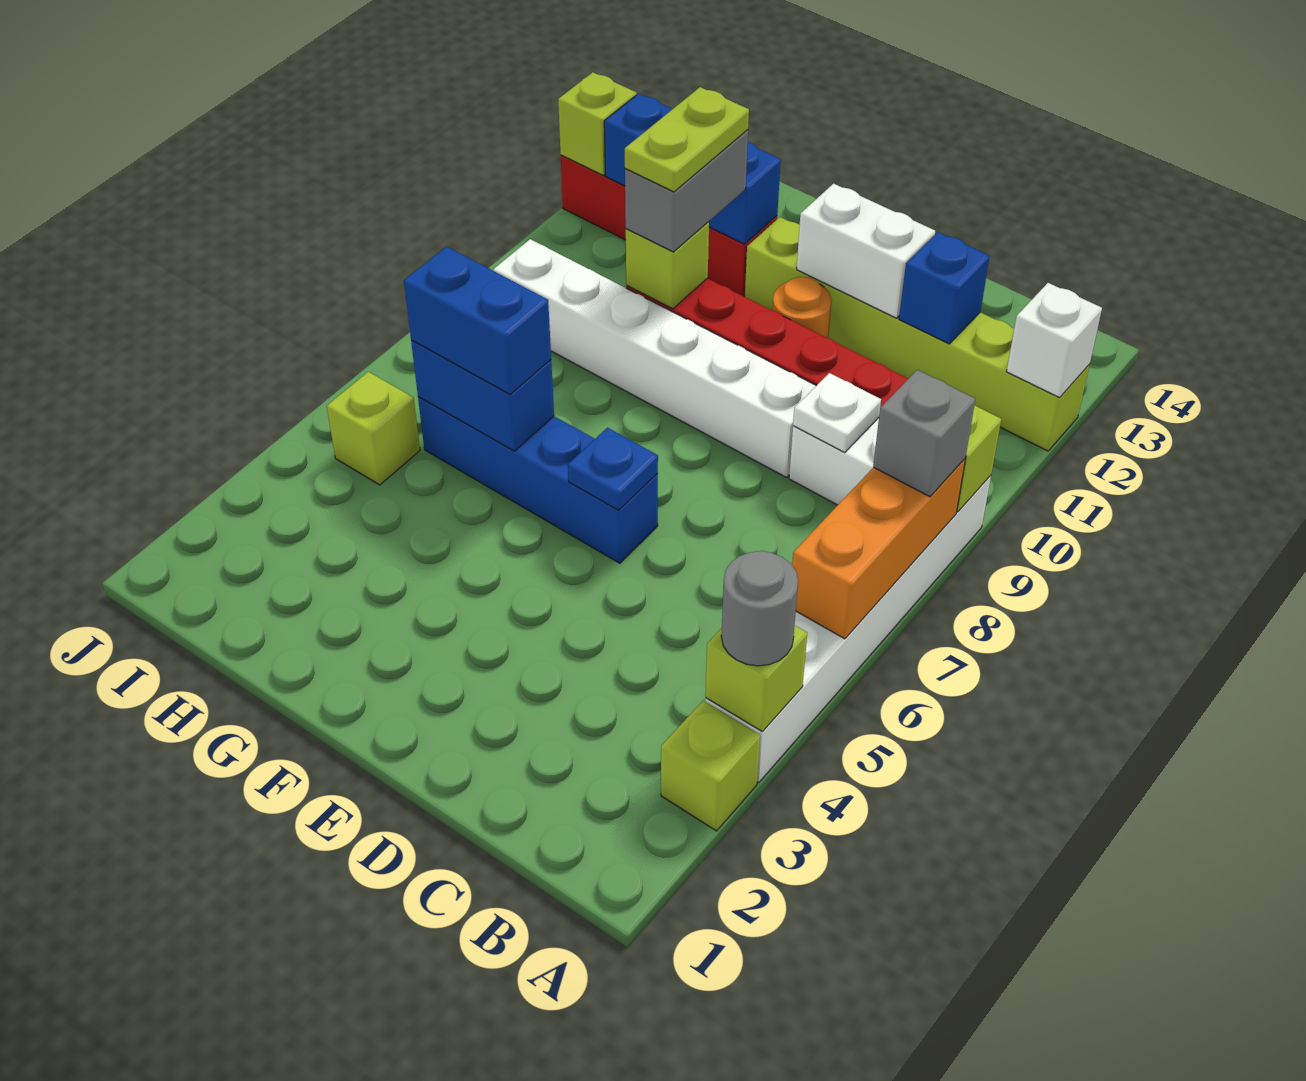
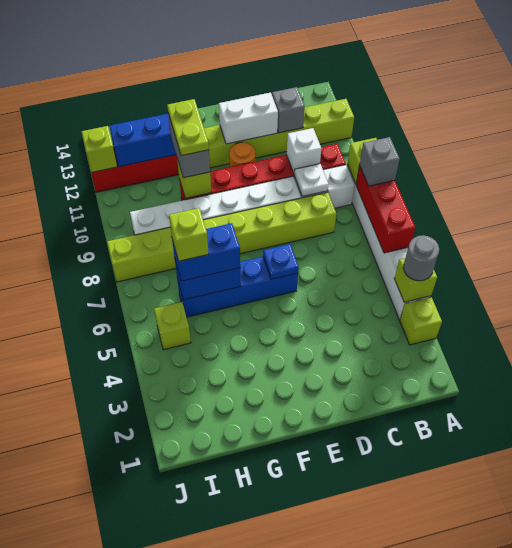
orange 1x3 brick [792,459,965,639] -> red 1x3 brick [356,166,415,253]
white 1x1 brick [1007,283,1102,398] -> white 1x1 brick moved to [287,128,321,174]
none -> lime 1x8 brick [107,192,336,282]
blue 1x1 brick [899,232,990,344] -> grey 1x1 brick [272,87,305,133]
none -> lime 1x1 brick [169,208,209,261]

